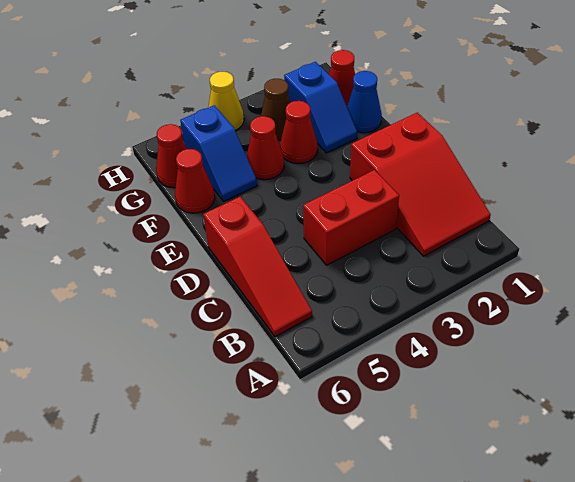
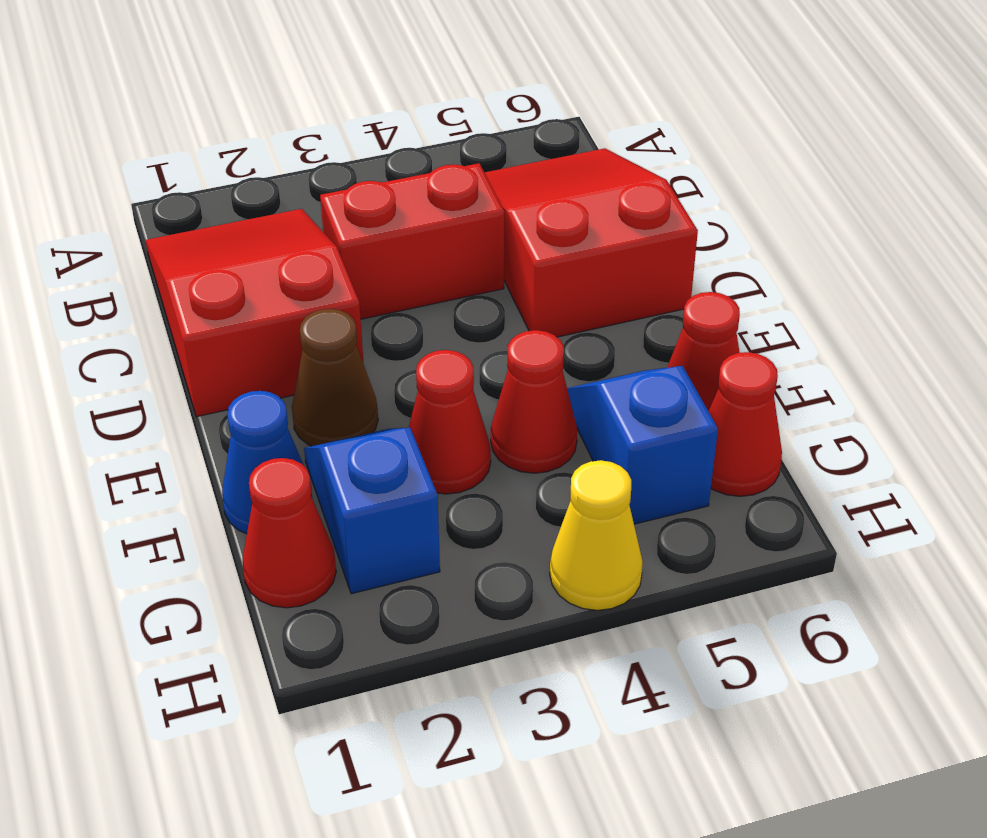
red 1x3 slope [203,197,312,337] -> red 2x3 slope [485,148,698,337]
brown 1x1 cone [261,79,291,140] -> brown 1x1 cone moved to [292,309,378,446]

